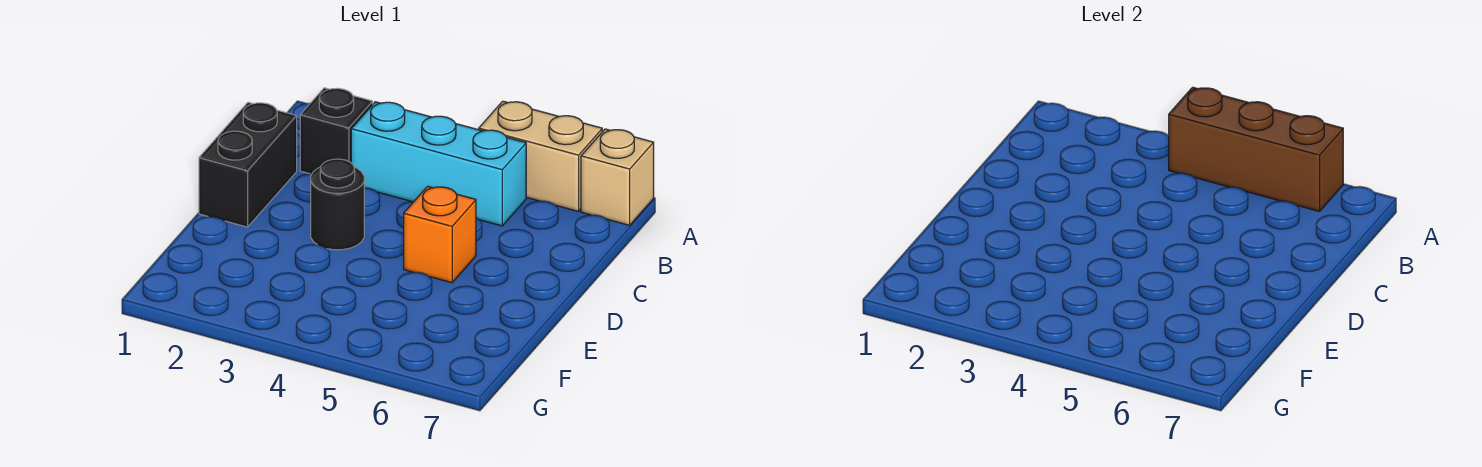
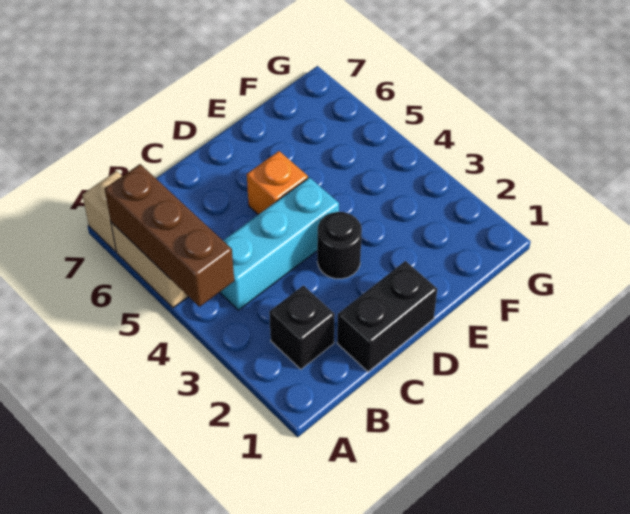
cyan 1x3 brick [351,102,526,226] -> cyan 1x3 brick turned to [220,178,339,310]

